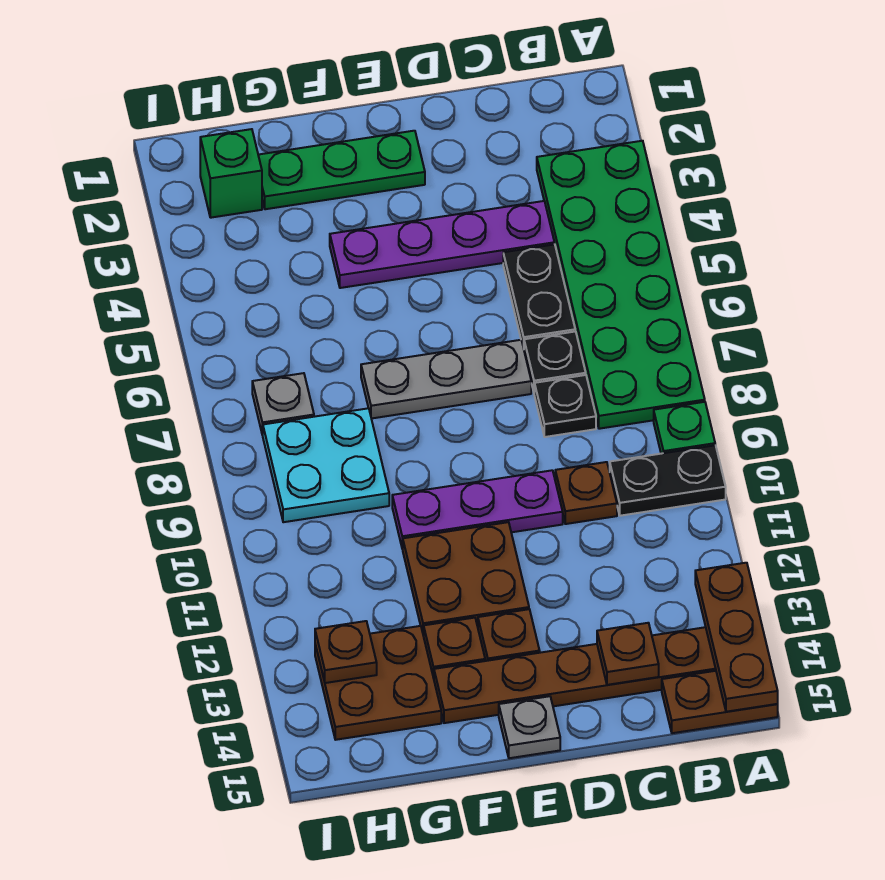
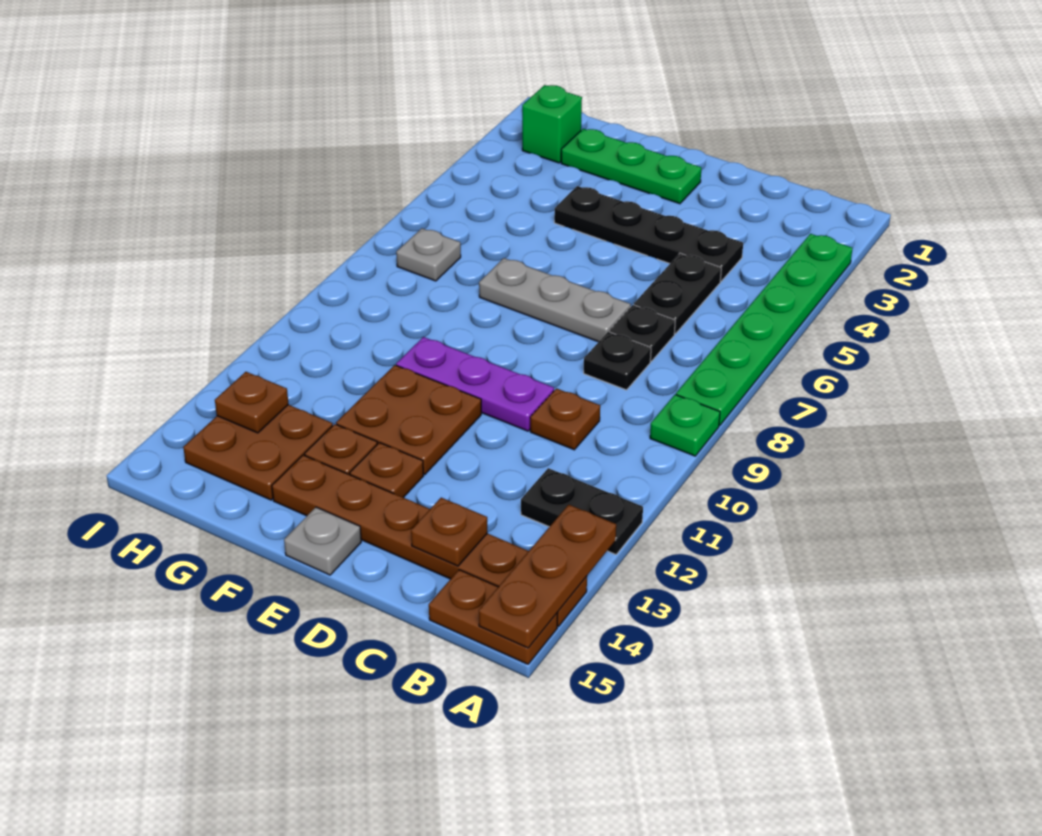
green 2x6 plate [537,141,705,429] -> green 1x6 plate [676,234,853,426]
black 1x2 plate [610,445,726,516] -> black 1x2 plate moved to [521,468,643,554]
purple 1x4 plate [330,201,554,288] -> black 1x4 plate [554,186,743,281]
cyan 2x2 plate [263,408,389,522] -> none

